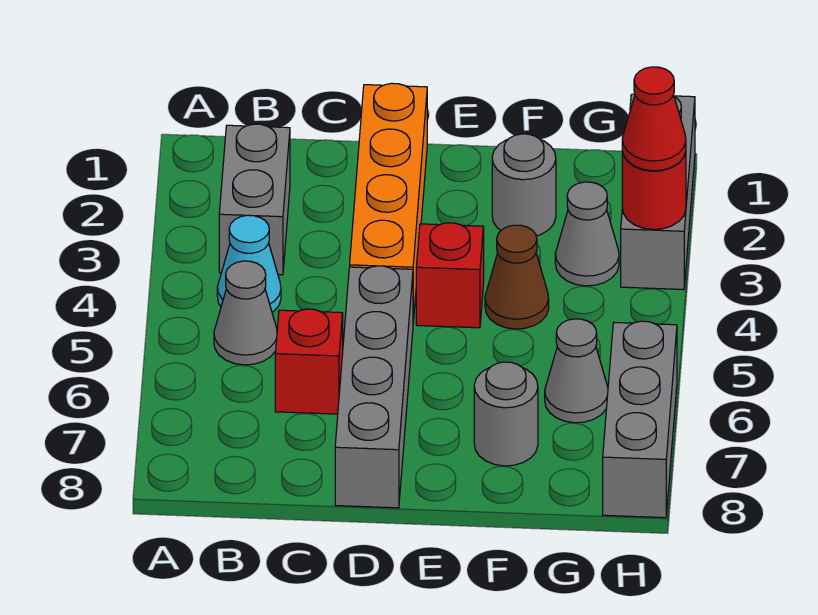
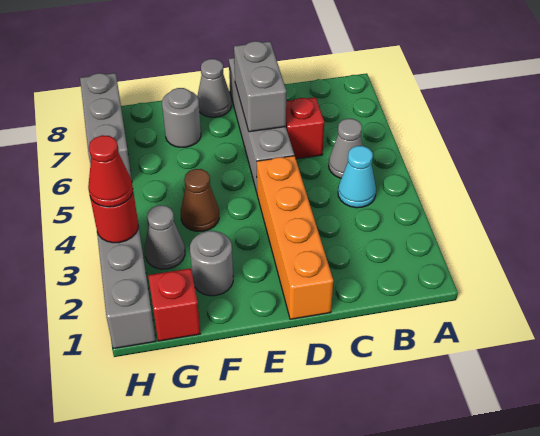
grey 1x2 brick [219,124,290,275] -> grey 1x2 brick moved to [234,41,286,132]
red 1x1 brick [416,223,484,328] -> red 1x1 brick moved to [148,268,200,341]
grey 1x1 cone [545,319,608,423] -> grey 1x1 cone moved to [197,59,231,117]

